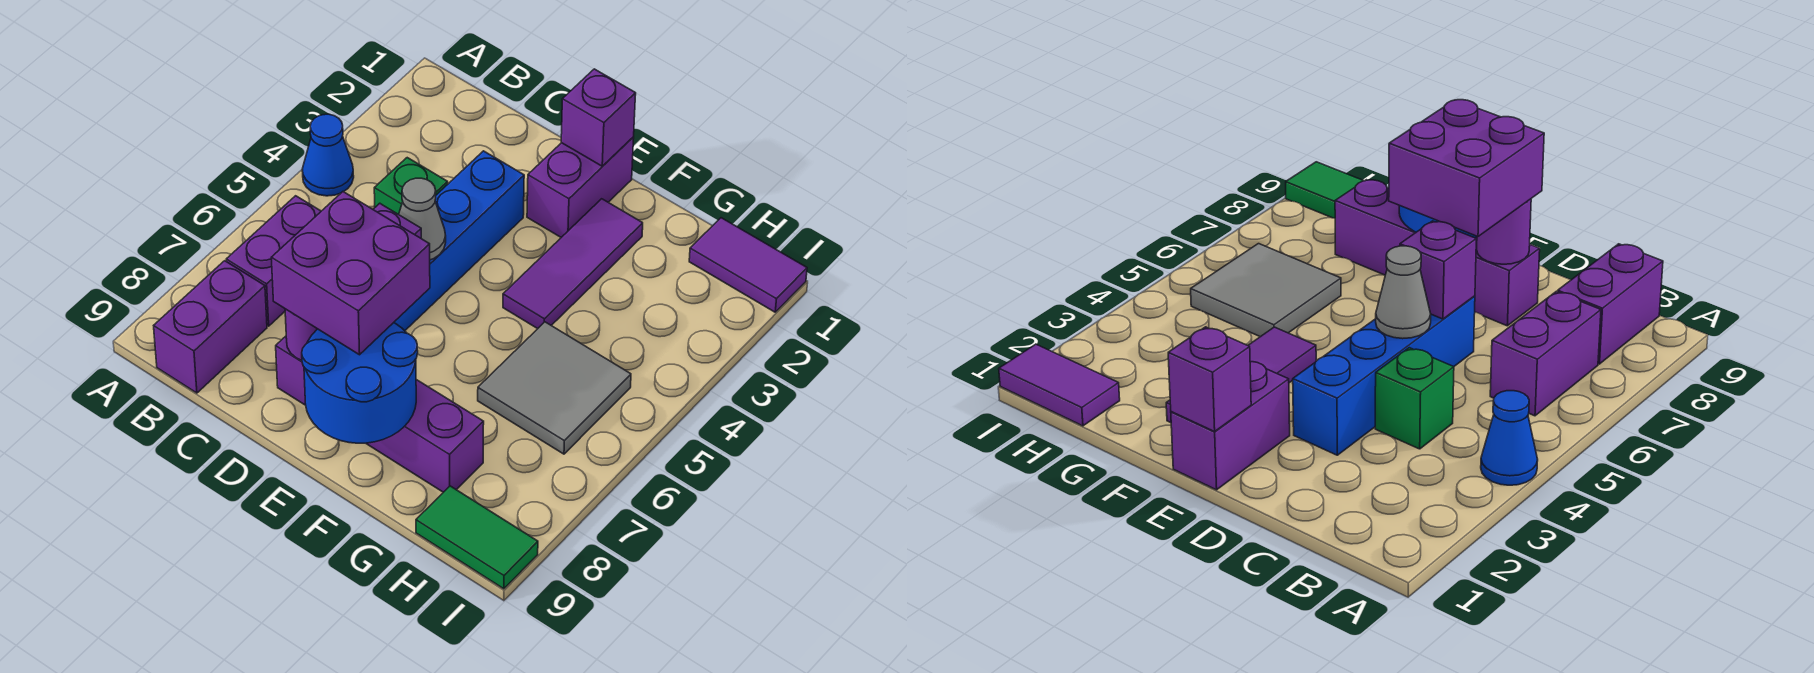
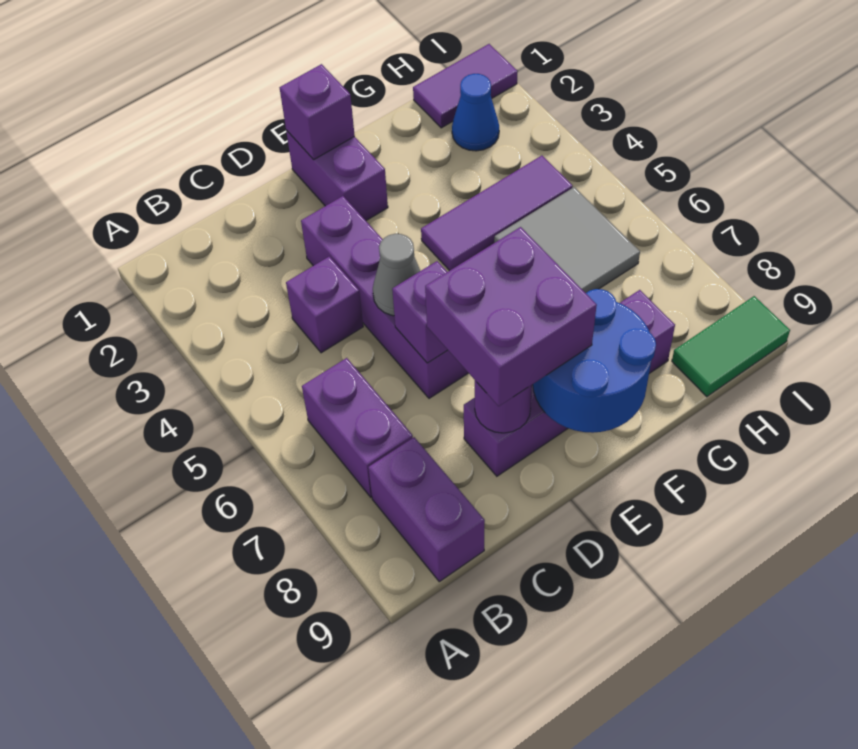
blue 1x1 cone [302,114,354,196] -> blue 1x1 cone moved to [452,74,499,151]
green 1x1 brick [374,158,448,214] -> purple 1x1 brick [286,257,363,353]
blue 1x4 brick [394,151,524,331] -> purple 1x4 brick [301,196,468,398]
purple 1x3 tile [503,199,643,329] -> purple 1x3 tile turned to [421,156,573,271]

